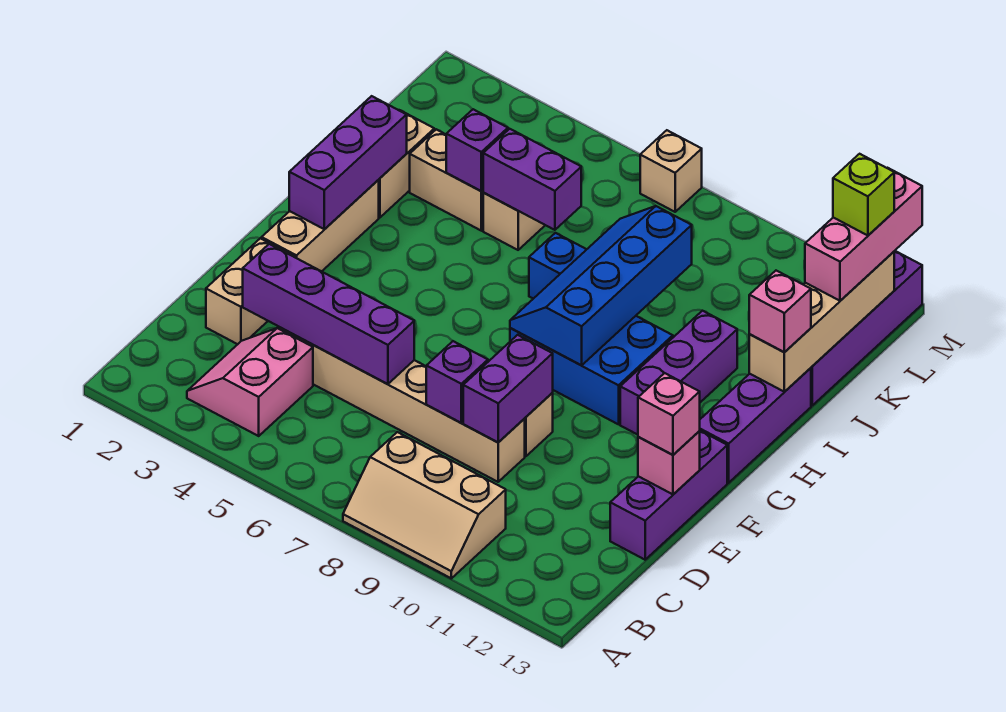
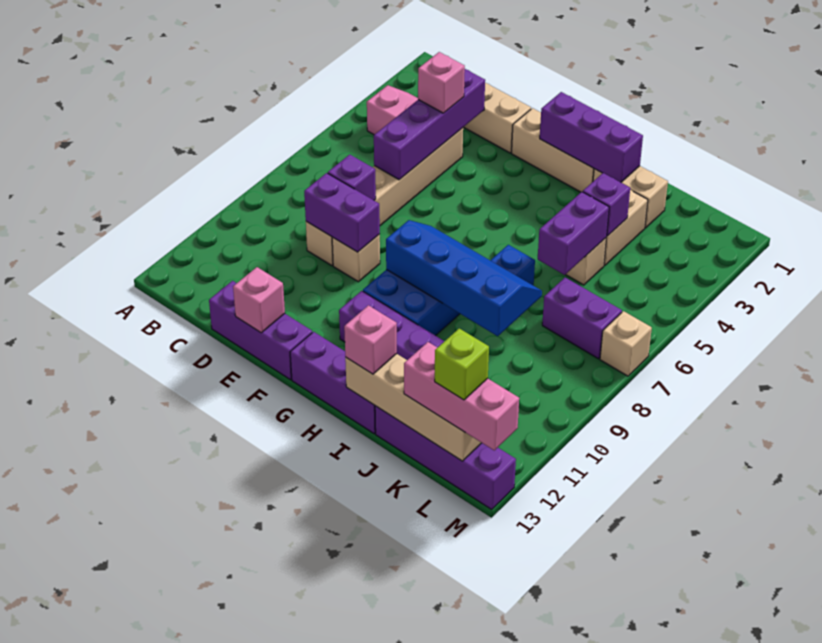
tan 2x3 slope [343,432,506,578] -> none
pink 1x1 brick [638,373,700,455] -> pink 1x1 brick moved to [418,52,465,113]
none -> purple 1x2 brick [542,278,622,359]

